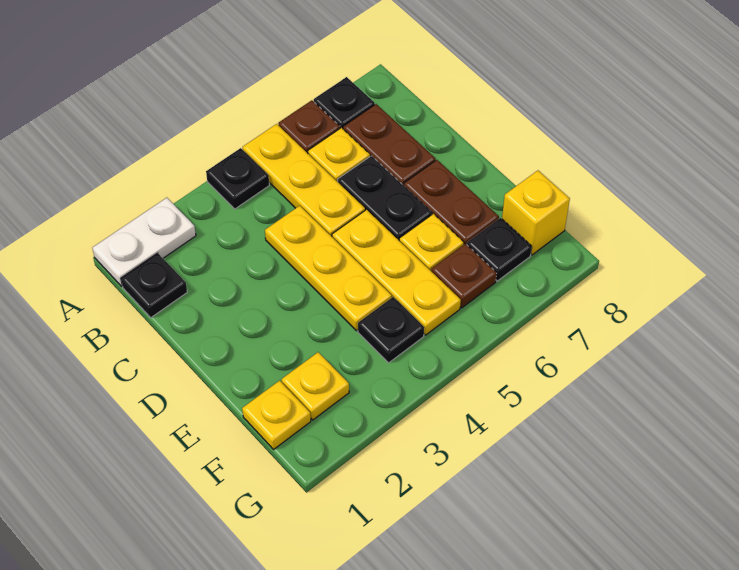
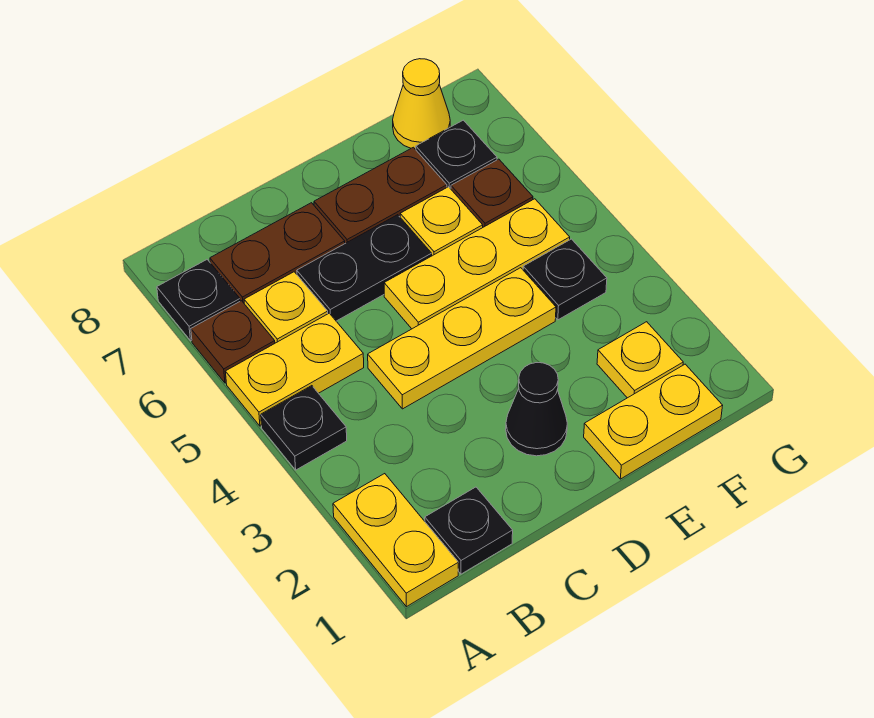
white 1x2 plate [92,198,196,286] -> yellow 1x2 plate [333,474,458,607]
yellow 1x3 plate [243,124,365,236] -> yellow 1x2 plate [225,313,364,426]
none -> black 1x1 cone [506,363,567,456]
yellow 1x1 plate [242,381,311,449] -> yellow 1x2 plate [584,364,723,479]
yellow 1x1 brick [502,171,570,255] -> yellow 1x1 cone [393,59,450,149]

